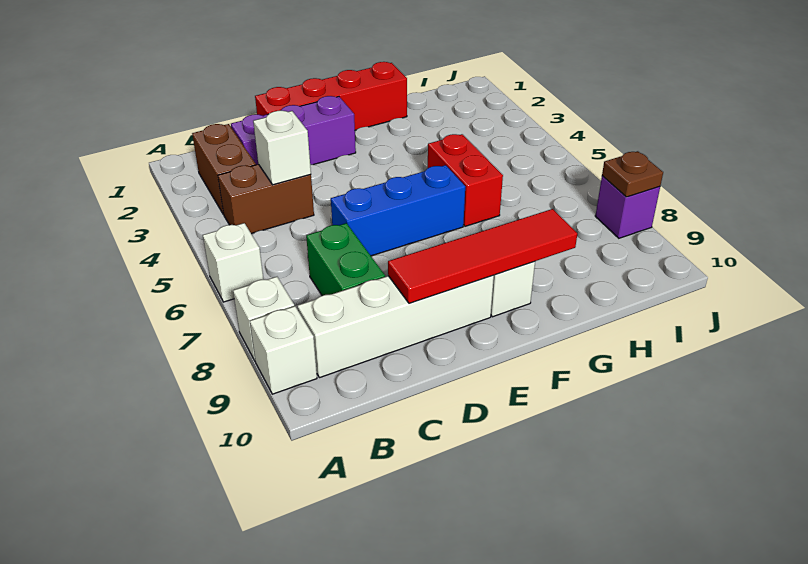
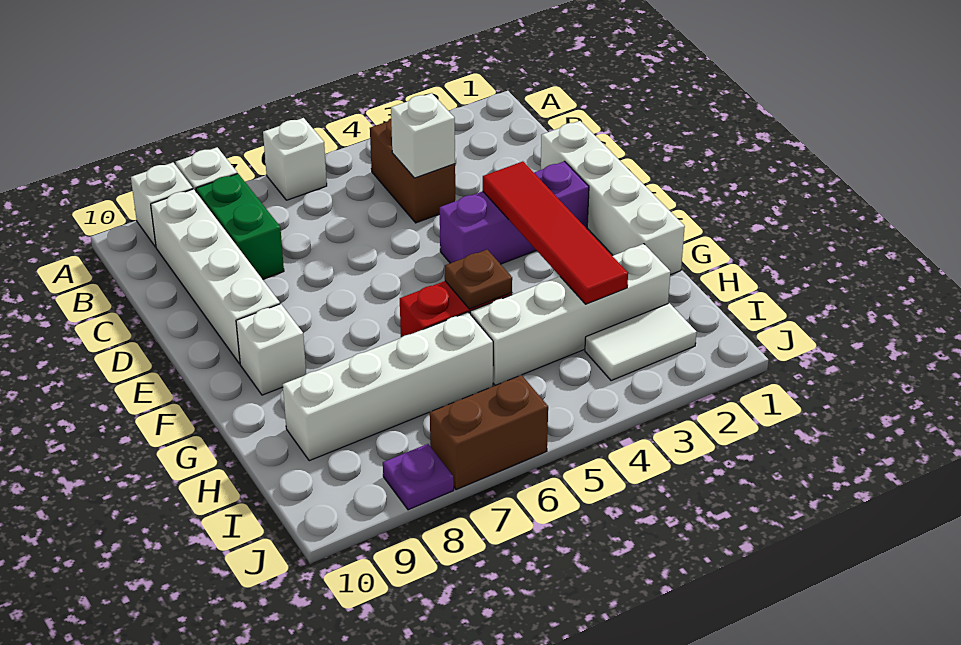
brown 1x2 brick [192,124,256,214] -> brown 1x2 brick moved to [430,375,548,490]
purple 1x3 brick [231,96,356,165] -> purple 1x3 brick turned to [440,161,589,264]
green 1x2 brick [306,223,385,296] -> green 1x2 brick turned to [196,174,284,279]
red 1x4 brick [255,62,407,130] -> white 1x4 brick [541,121,685,275]
blue 1x3 brick [331,165,465,256] -> none
red 1x4 tile [388,209,577,303] -> red 1x4 tile moved to [483,161,628,304]
none -> white 1x4 brick [470,244,670,385]
none -> white 1x4 brick [283,312,493,461]
none -> white 1x2 tile [585,303,697,381]
purple 1x1 brick [595,176,660,238] -> purple 1x1 plate [383,444,454,510]
brown 1x1 plate [602,151,663,197] -> brown 1x1 plate moved to [445,250,512,309]

